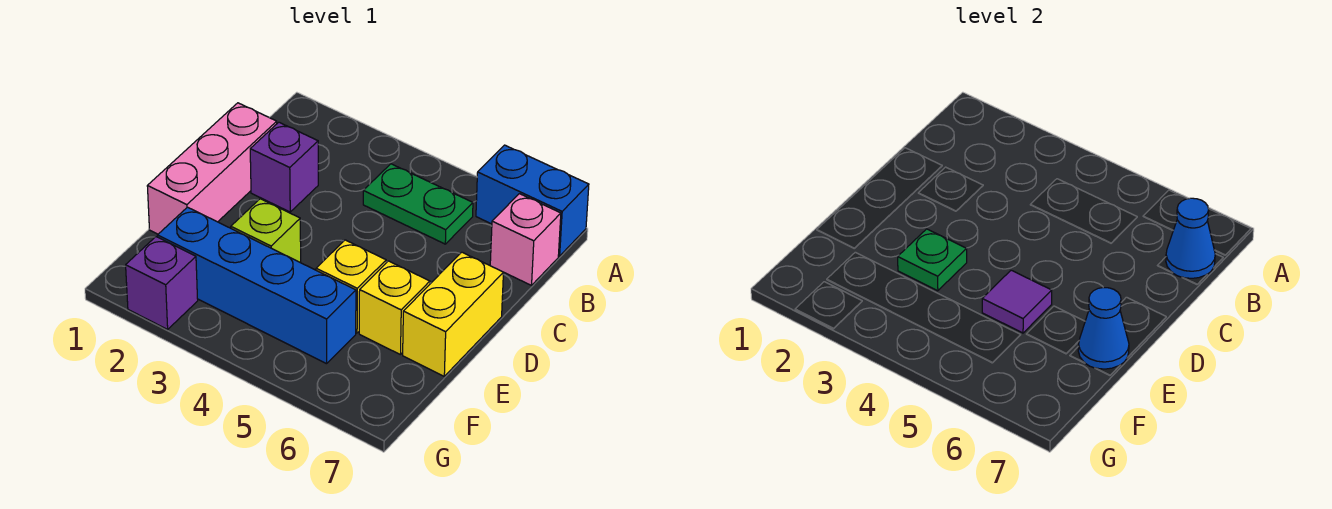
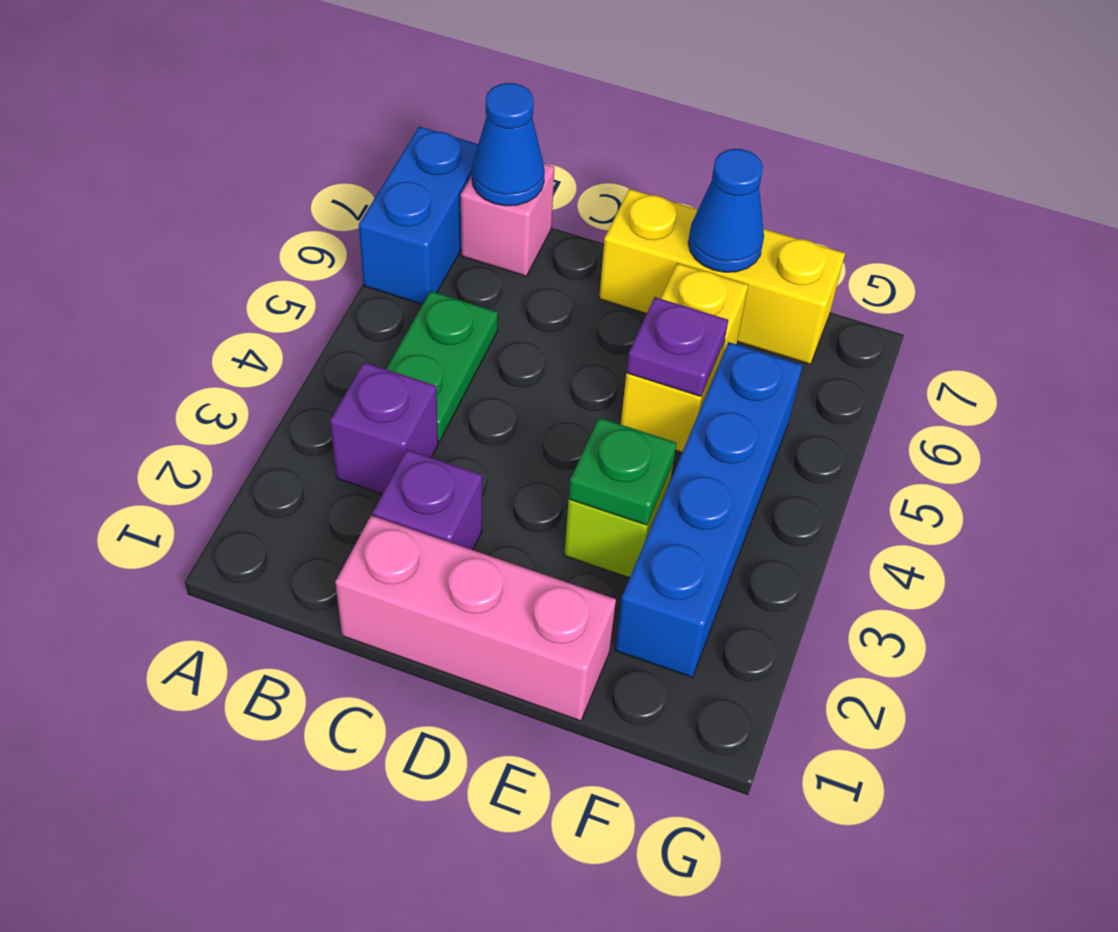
yellow 1x2 brick [403,252,503,376] -> yellow 1x3 brick [599,189,845,364]
purple 1x1 tile [982,270,1052,333] -> purple 1x1 plate [626,297,728,397]
purple 1x1 brick [126,237,198,329] -> purple 1x1 brick moved to [330,362,438,494]

